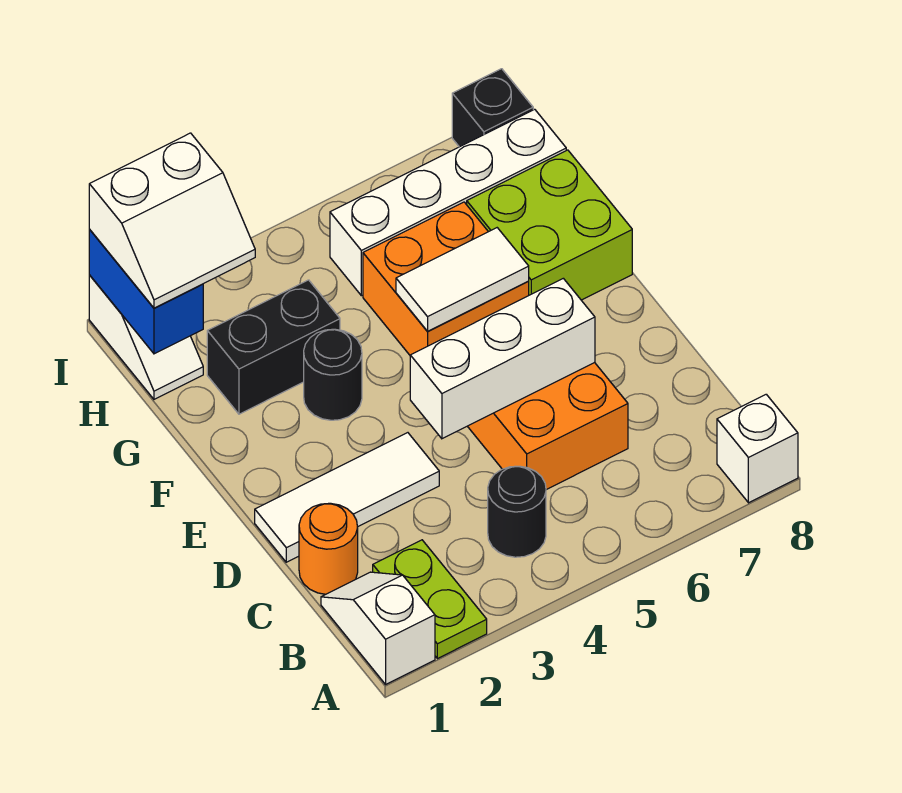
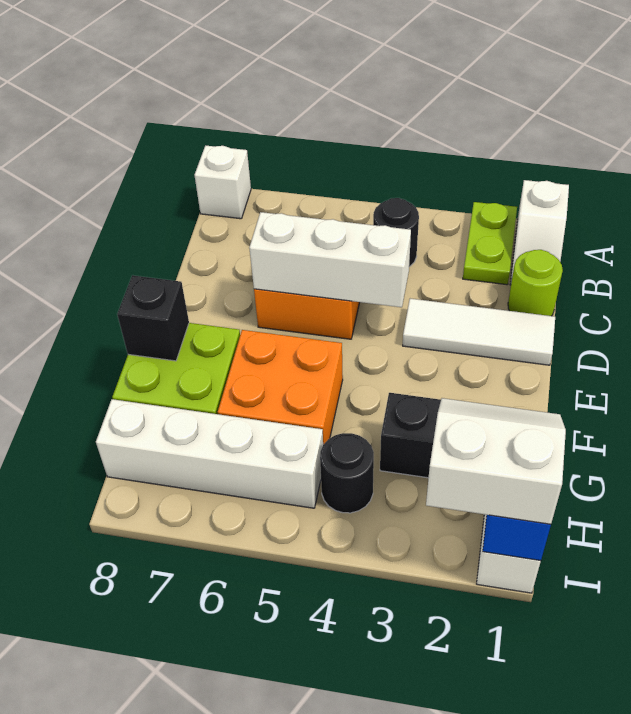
orange 1x1 round brick [299,503,358,594] -> lime 1x1 round brick [508,250,563,316]
black 1x1 round brick [304,329,362,420] -> black 1x1 round brick moved to [320,433,374,513]
white 1x2 tile [396,228,529,331] -> none
black 1x1 brick [452,69,533,147] -> black 1x1 brick moved to [117,275,189,361]

